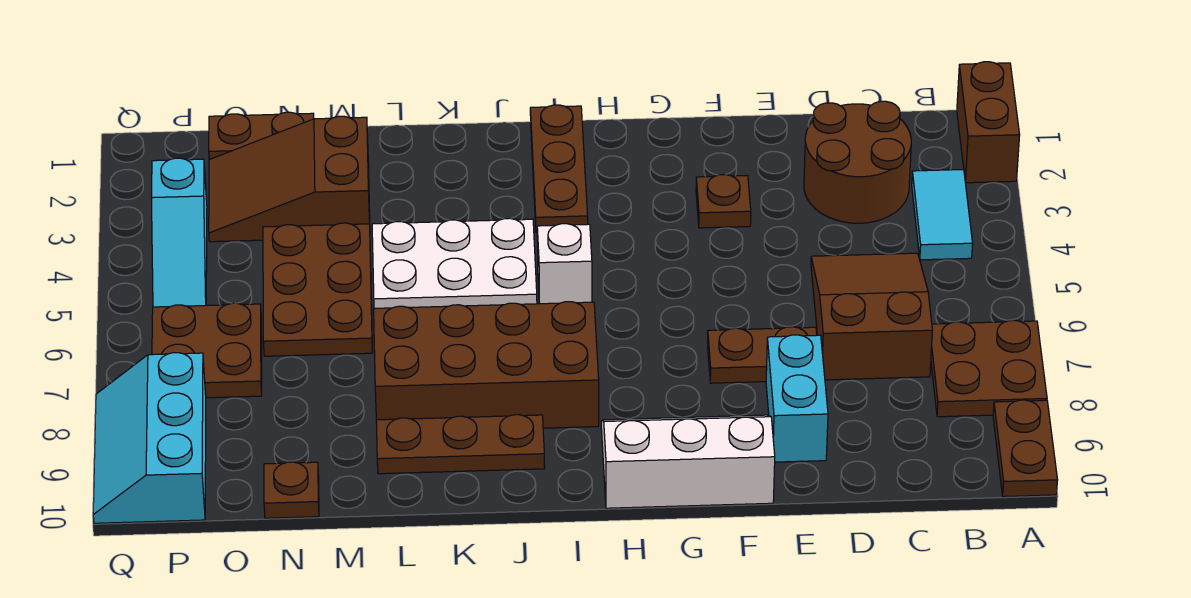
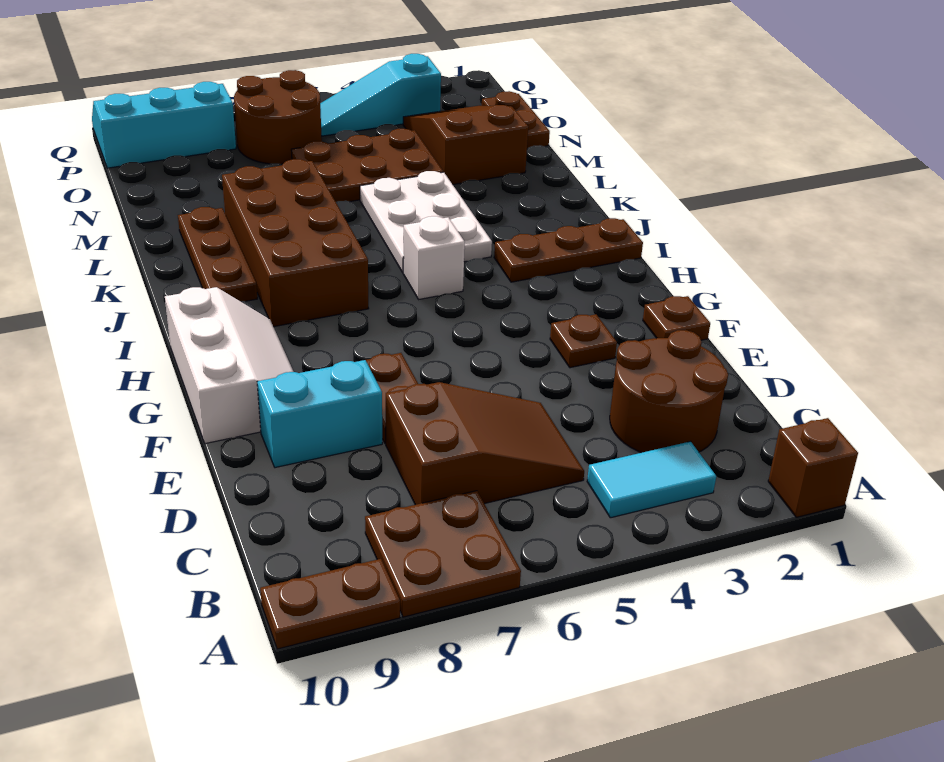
brown 1x2 brick [957,62,1020,183] -> brown 1x1 brick [768,418,858,517]
brown 1x1 plate [264,462,319,518] -> brown 1x1 plate moved to [643,296,710,340]
brown 2x2 plate [152,303,262,398] -> brown 2x2 round brick [234,70,322,164]

